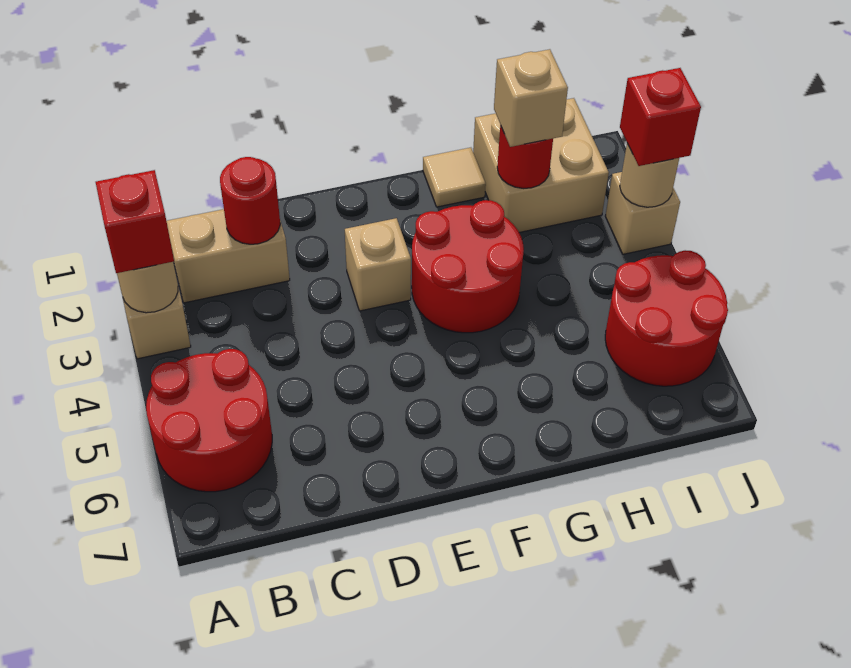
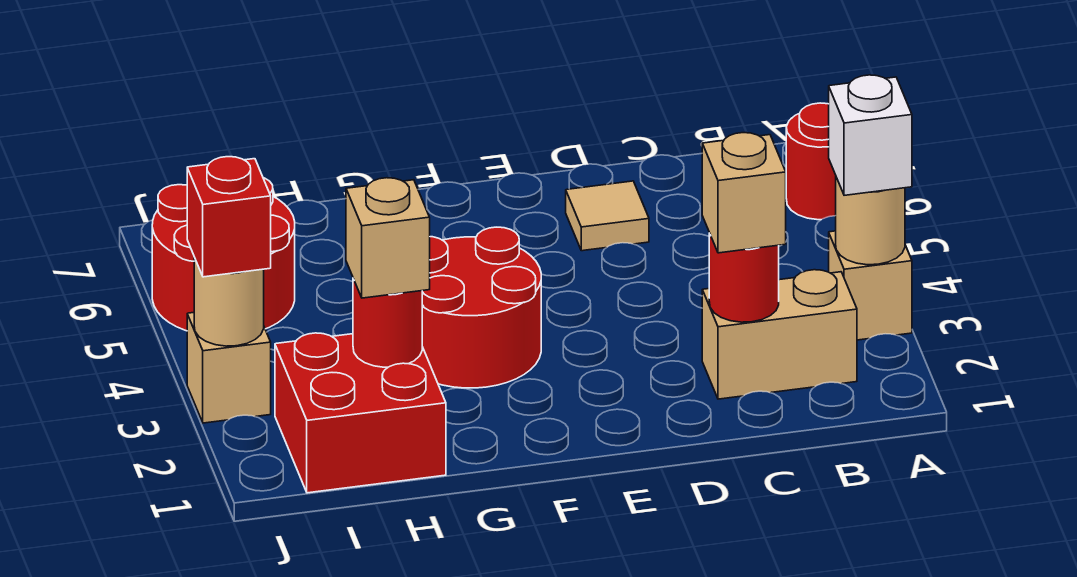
red 1x1 brick [96,170,174,273] -> white 1x1 brick [829,75,912,195]
red 2x2 round brick [146,349,272,492] -> red 1x1 round brick [786,103,836,220]
tan 1x1 brick [345,218,411,311] -> tan 1x1 brick moved to [702,133,786,253]
tan 1x1 tile [423,148,486,207] -> tan 1x1 tile moved to [566,181,649,251]
tan 2x2 brick [473,98,609,232] -> red 2x2 brick [275,333,446,493]

